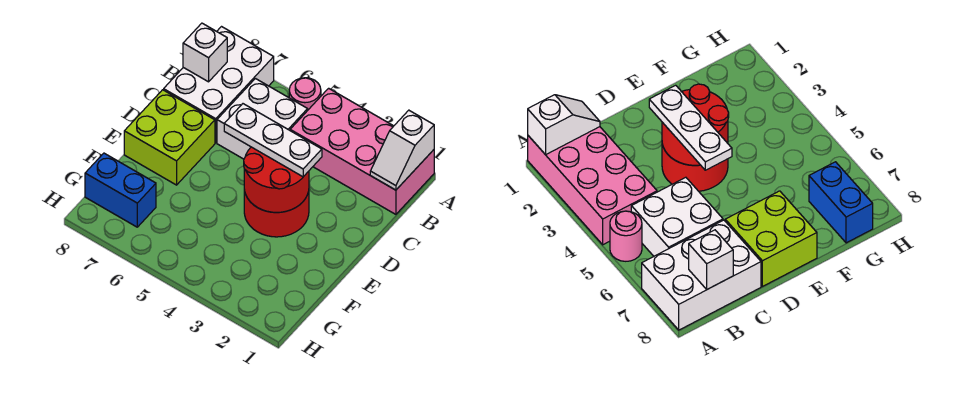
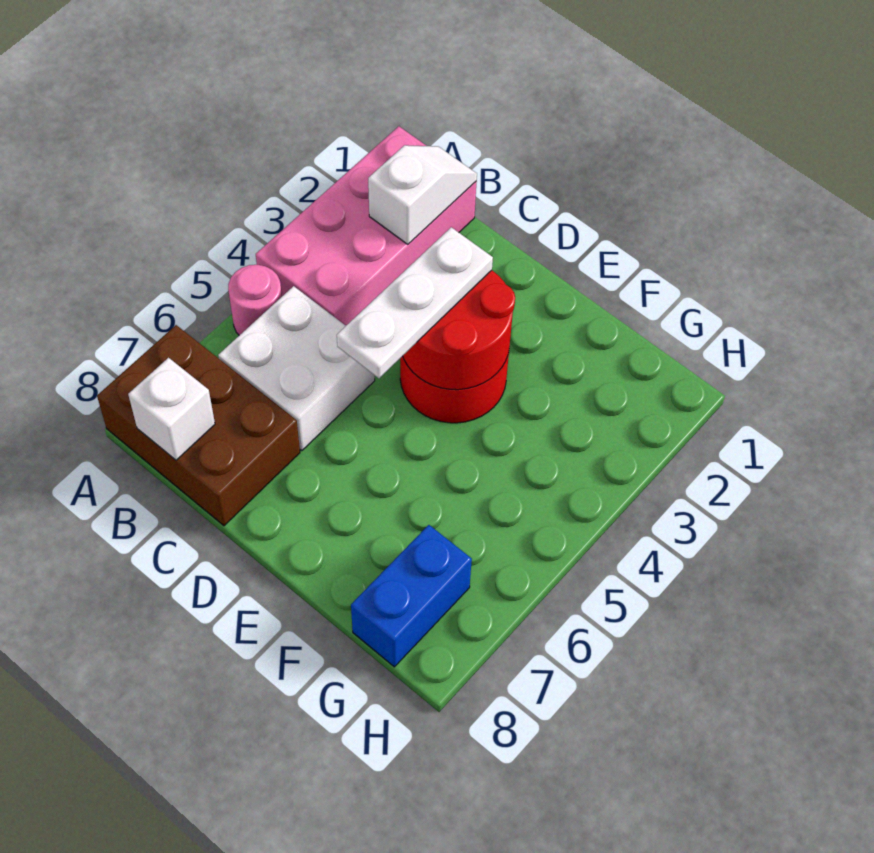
white 1x2 slope [370,110,434,190] -> white 1x2 slope turned to [368,145,477,244]
white 2x3 brick [164,27,274,143] -> brown 2x3 brick [97,325,300,526]
lime 2x2 brick [124,90,215,185] -> none

